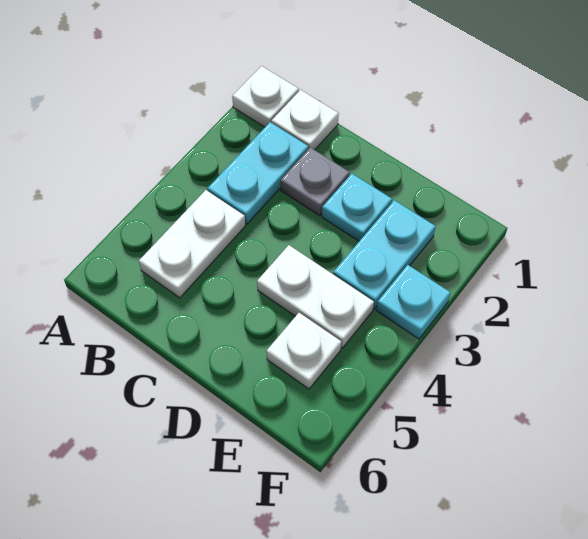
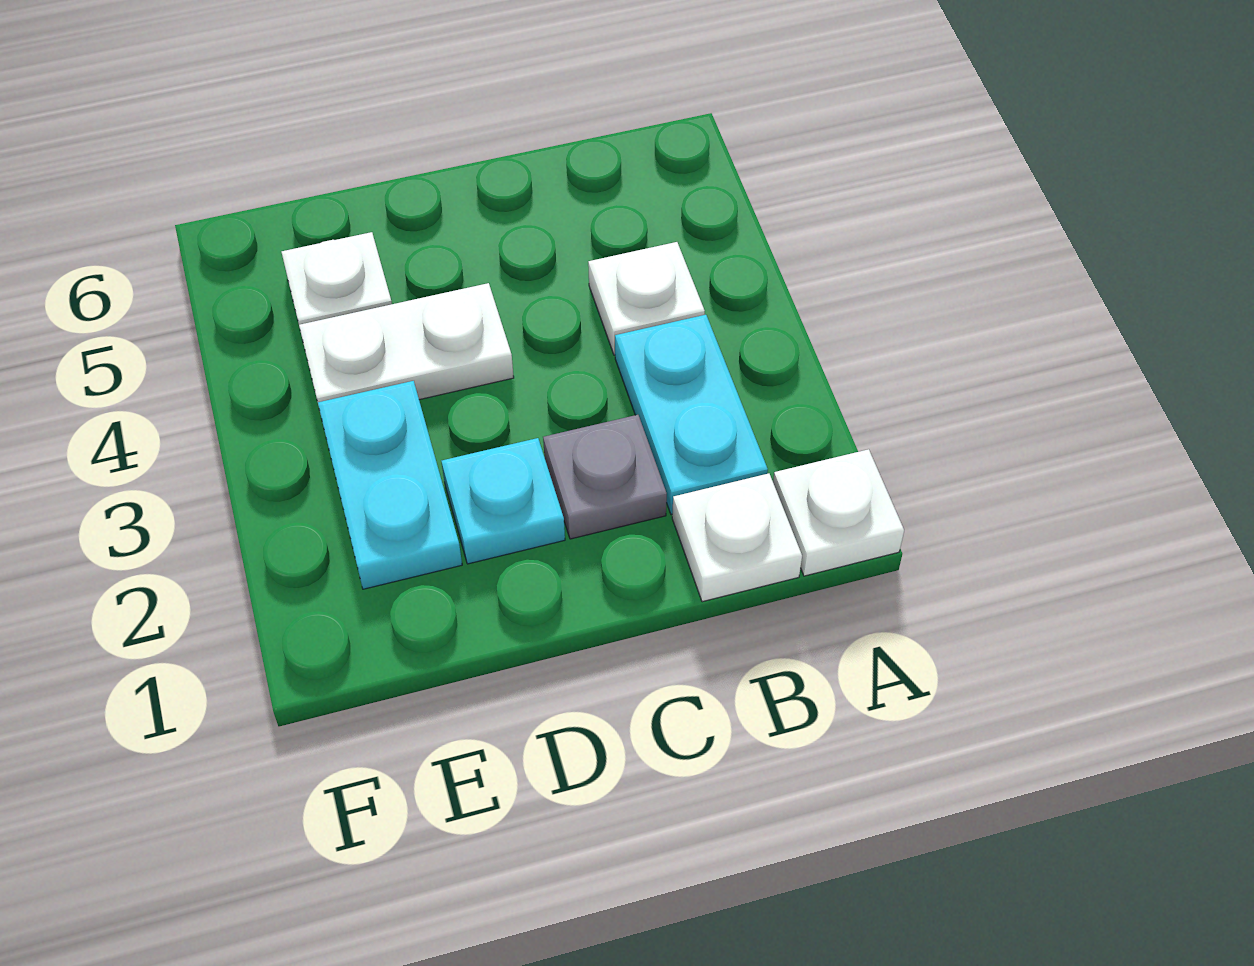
white 1x2 plate [139,190,245,298] -> white 1x1 plate [588,242,705,355]
cyan 1x1 plate [376,265,451,339] -> none

